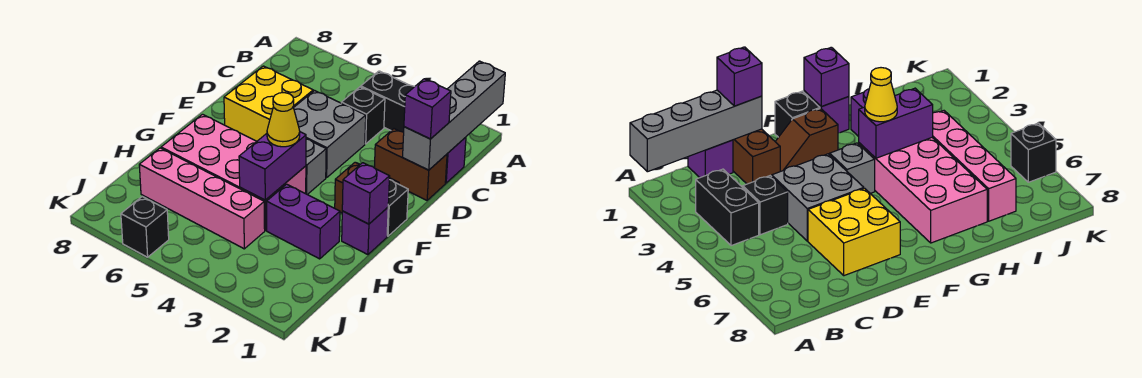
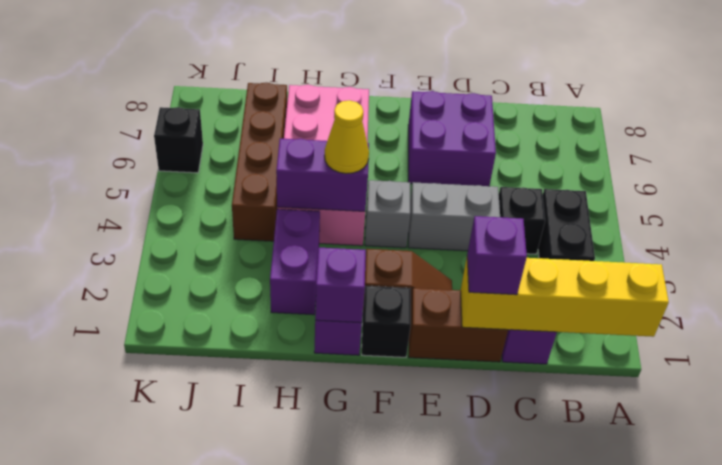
grey 1x4 brick [403,61,505,170] -> yellow 1x4 brick [461,258,669,337]
brown 1x2 brick [374,129,447,200] -> brown 1x2 brick turned to [409,288,508,362]
grey 2x2 brick [294,91,366,178] -> grey 1x2 brick [408,182,500,251]
yellow 2x2 brick [224,66,313,141] -> purple 2x2 brick [408,91,496,186]
pink 1x4 brick [139,148,265,249] -> brown 1x4 brick [232,82,287,241]

